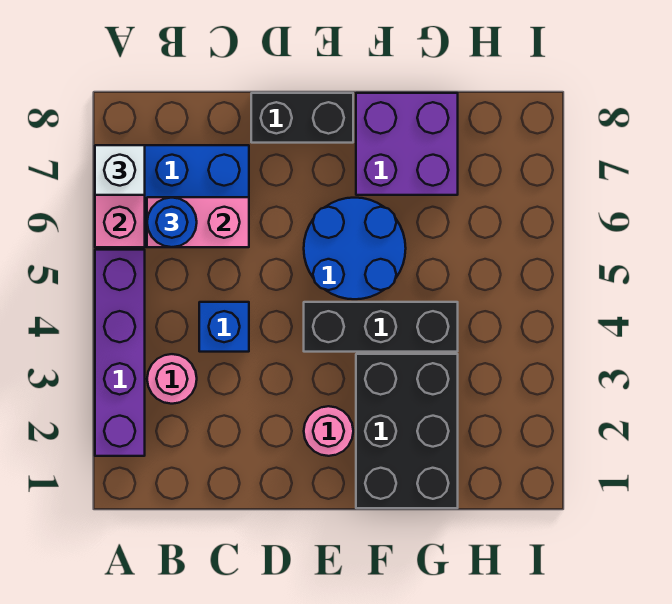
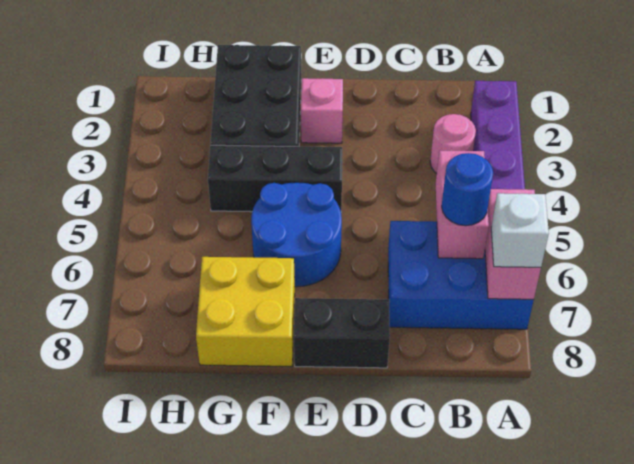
pink 1x2 brick [147,197,249,247] -> pink 1x2 brick turned to [436,150,489,259]
blue 1x1 brick [199,302,249,352] -> none
pink 1x1 round brick [304,406,353,456] -> pink 1x1 brick [301,78,343,143]
purple 2x2 brick [356,93,458,195] -> yellow 2x2 brick [196,257,295,366]

